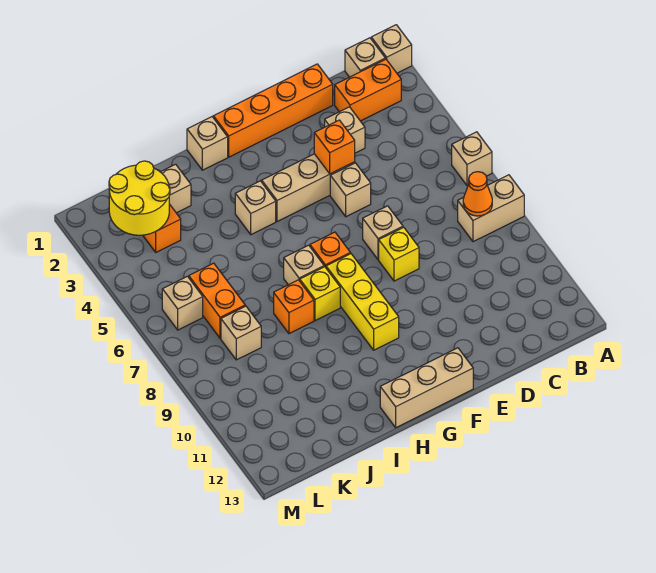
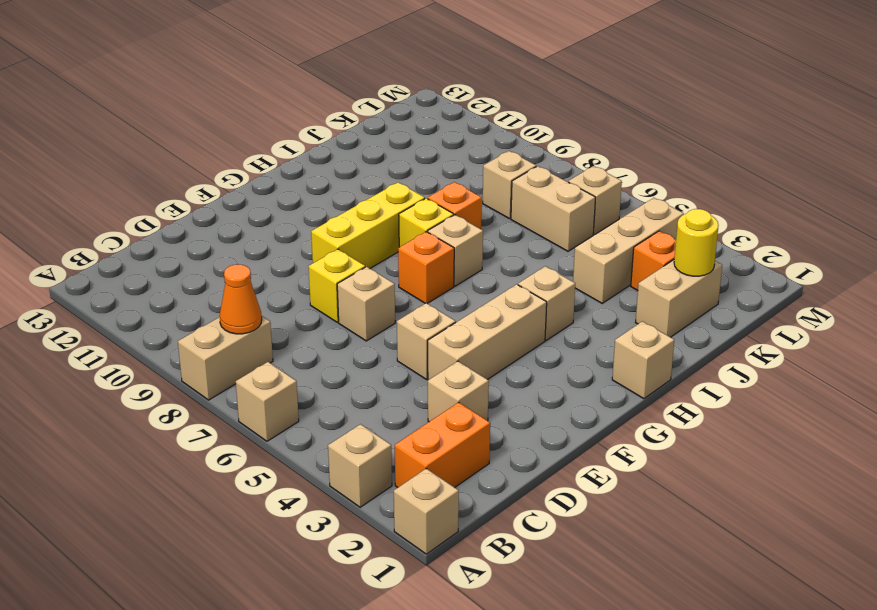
tan 1x1 brick [345,38,385,77] -> tan 1x1 brick moved to [328,424,392,507]
orange 1x4 brick [213,64,333,157] -> none
orange 1x1 brick [314,120,355,174] -> none
tan 1x3 brick [380,348,473,428] -> tan 1x3 brick moved to [573,198,684,303]
yellow 1x3 brick [326,254,399,350] -> yellow 1x3 brick turned to [311,182,425,268]
yellow 2x2 round brick [109,161,170,235] -> yellow 1x1 round brick [674,209,719,276]
orange 1x2 brick [189,263,245,338] -> tan 1x2 brick [511,166,596,251]

